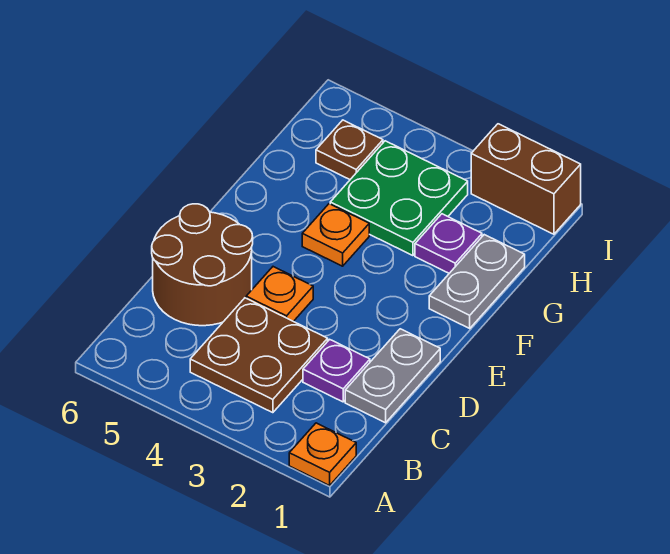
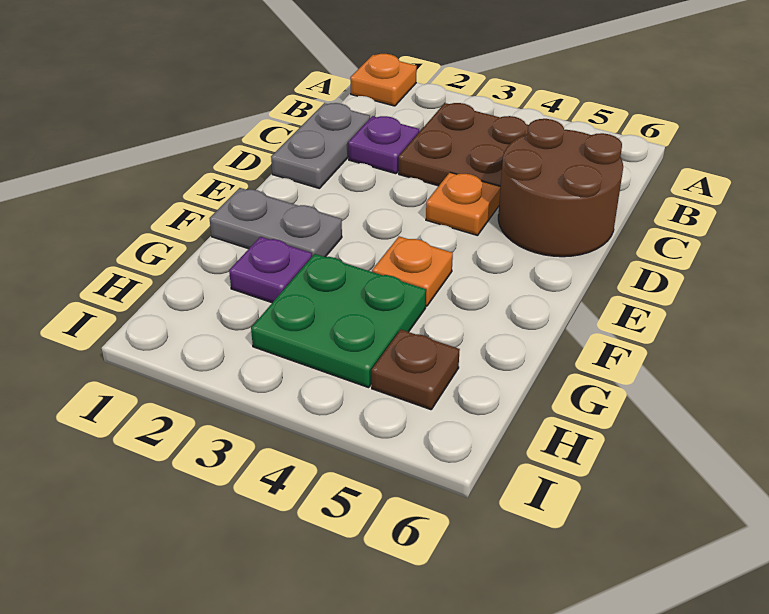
grey 1x2 plate [429,235,525,328] -> grey 1x2 plate turned to [210,188,342,257]
brown 1x2 brick [471,124,581,234] -> none

